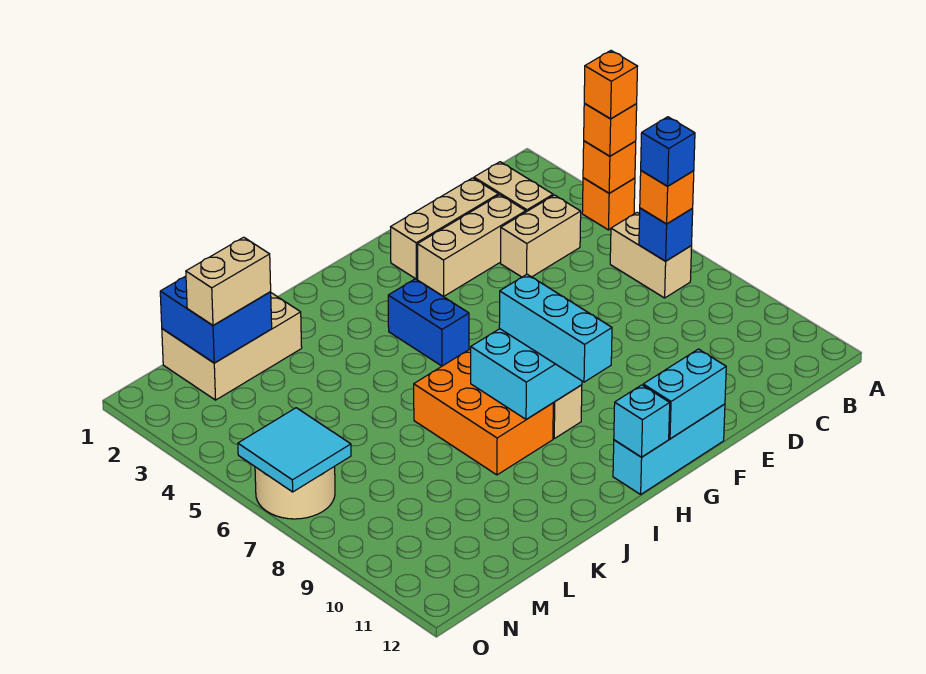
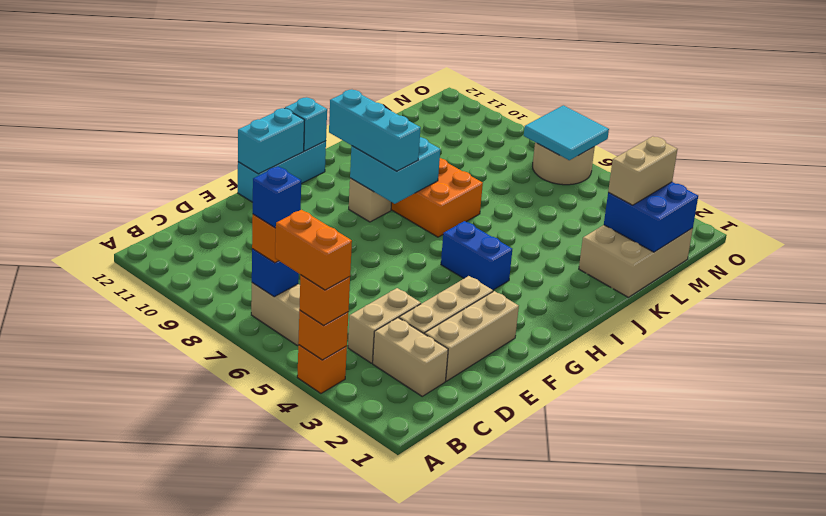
orange 1x1 brick [584,51,638,119] -> orange 1x2 brick [275,210,352,290]

